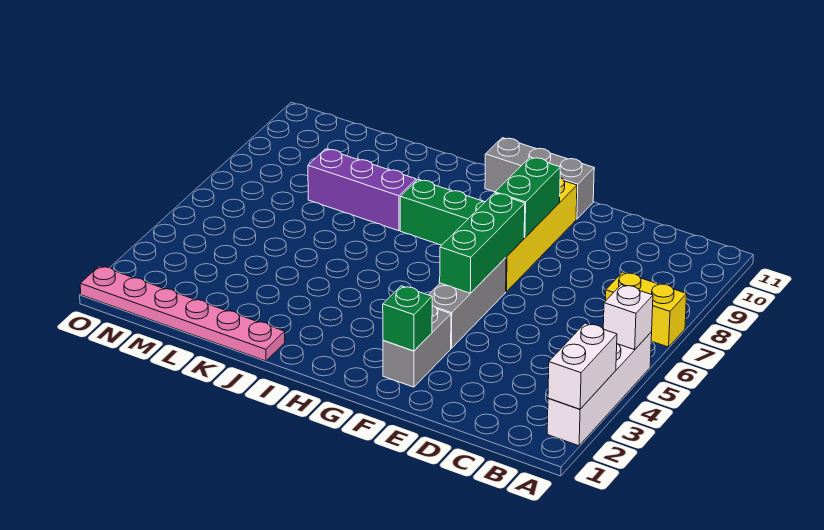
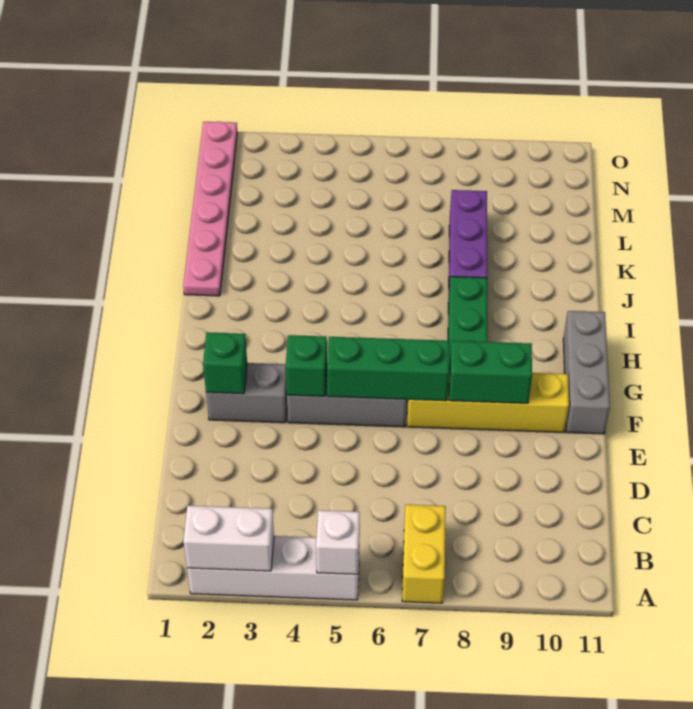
none -> green 1x1 brick [286,335,327,396]

